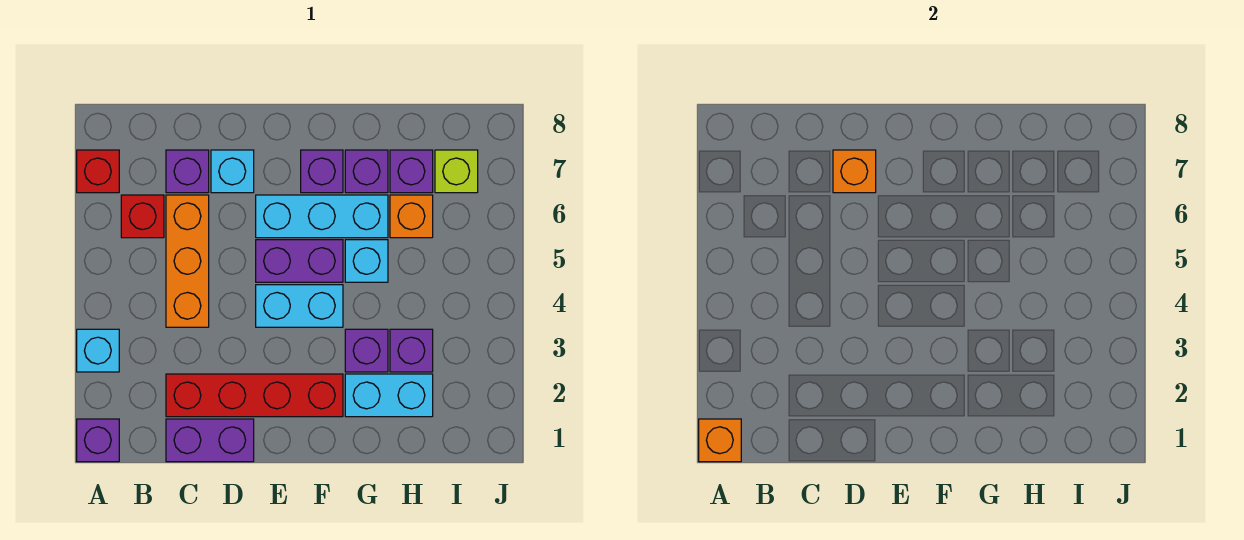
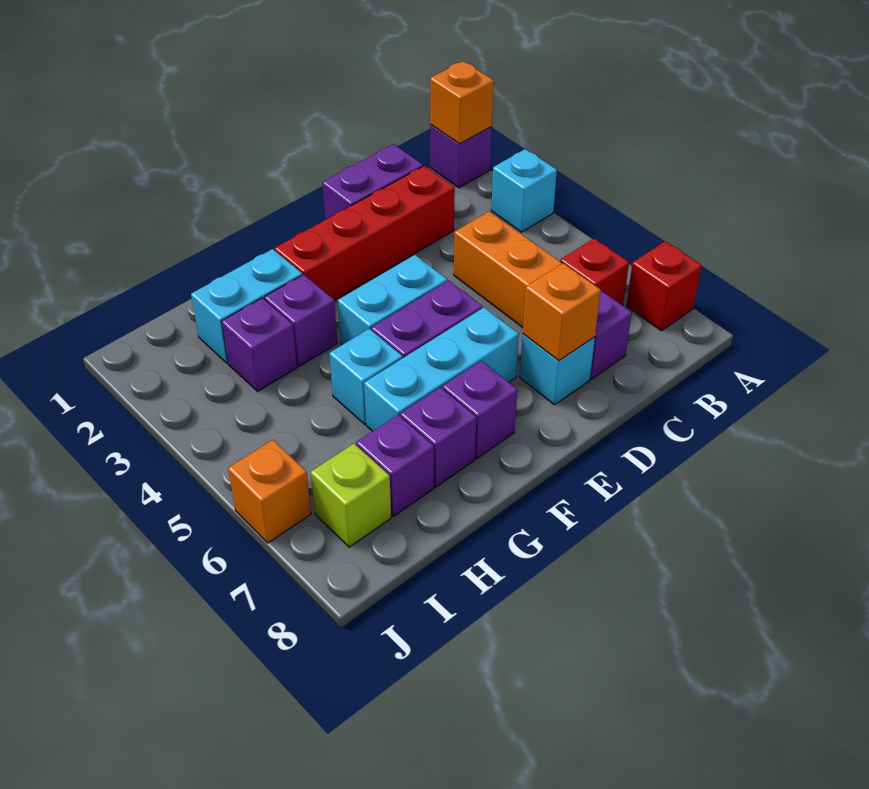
orange 1x1 brick [390,195,433,238] -> orange 1x1 brick moved to [228,440,311,543]

